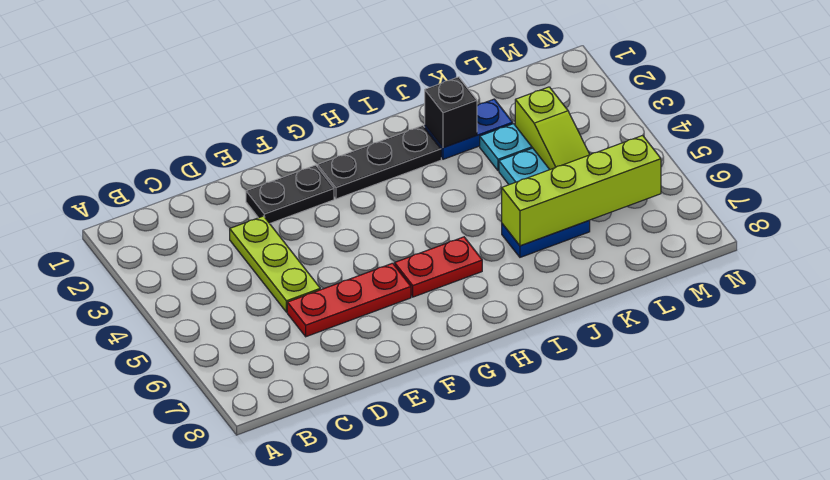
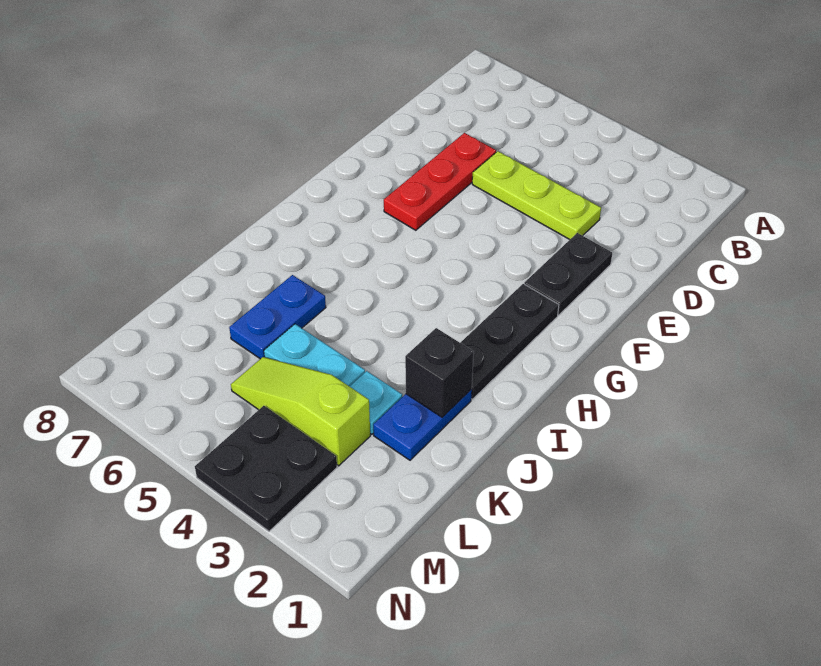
red 1x2 plate [394,237,482,297] -> none
lime 1x4 brick [502,135,661,246] -> none
none -> black 2x2 plate [195,406,337,531]

